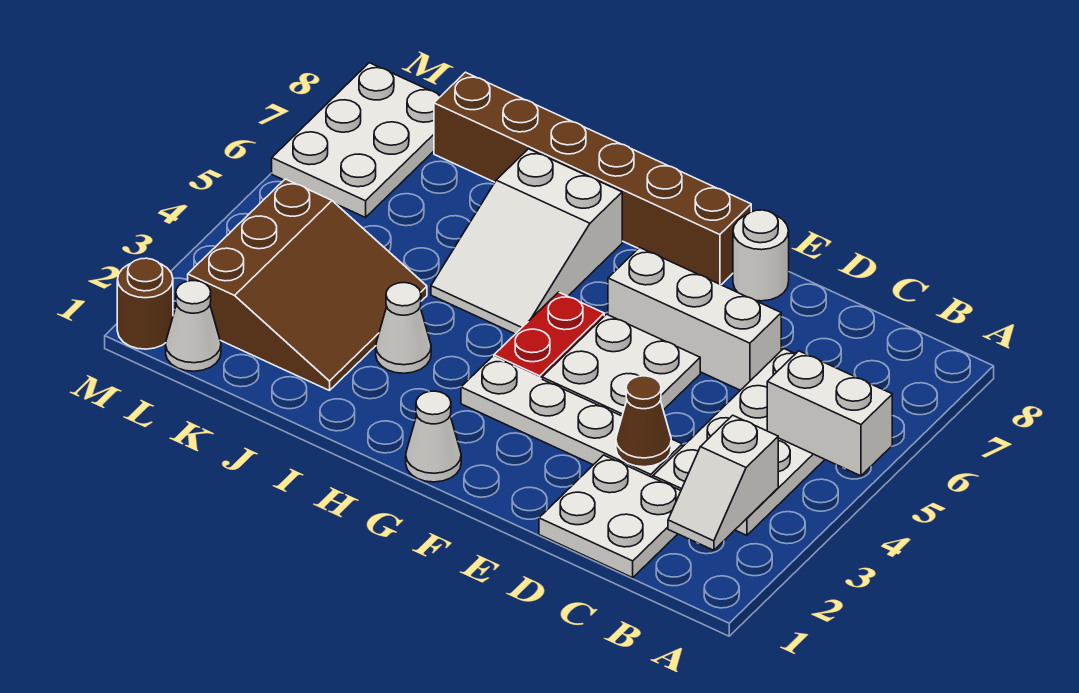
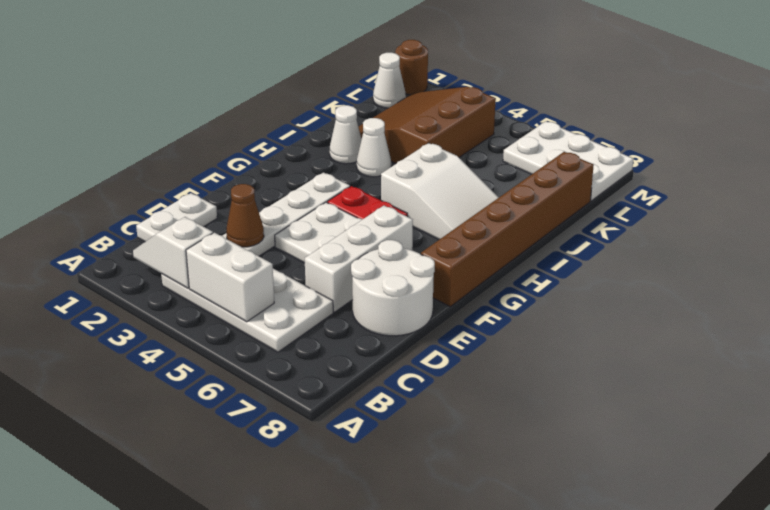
white 1x2 brick [767,351,892,476] -> white 1x2 brick turned to [186,233,274,322]
white 2x2 plate [539,455,681,578] -> white 1x2 plate [136,193,217,242]
white 1x1 round brick [733,210,789,301] -> white 2x2 round brick [351,240,435,336]
white 1x1 cone [406,391,461,482] -> white 1x1 cone moved to [330,105,362,164]
white 2x3 slope [431,149,622,334] -> white 2x3 slope turned to [381,143,499,239]
brown 3x3 slope [188,179,427,391] -> brown 3x3 slope turned to [358,87,496,163]

